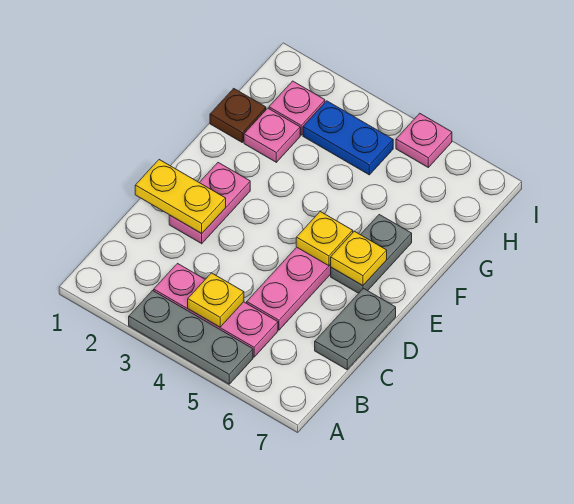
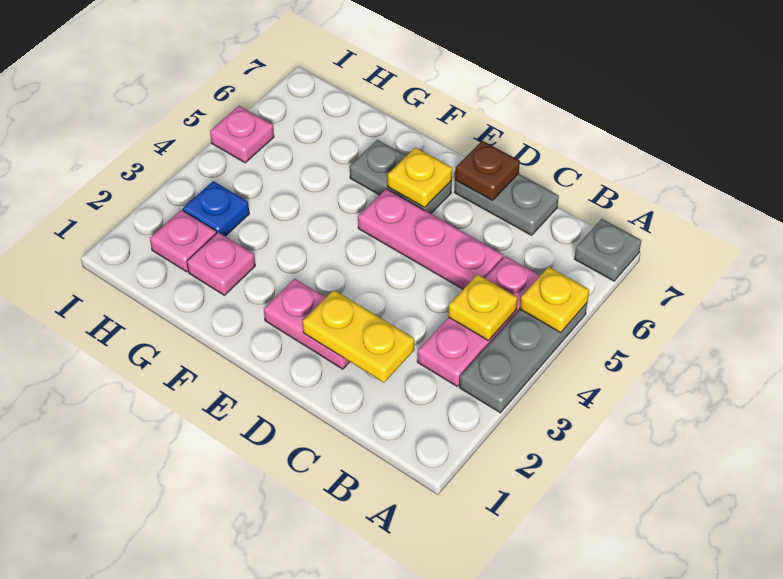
none -> grey 1x1 plate [575,219,641,281]
yellow 1x2 plate [135,160,226,233] -> yellow 1x2 plate turned to [303,290,414,383]
yellow 1x1 plate [296,212,353,266] -> yellow 1x1 plate moved to [520,267,589,332]
brown 1x1 plate [210,88,266,142] -> brown 1x1 plate moved to [455,141,520,200]
blue 1x2 plate [303,101,393,175] -> blue 1x1 plate [183,181,249,236]

